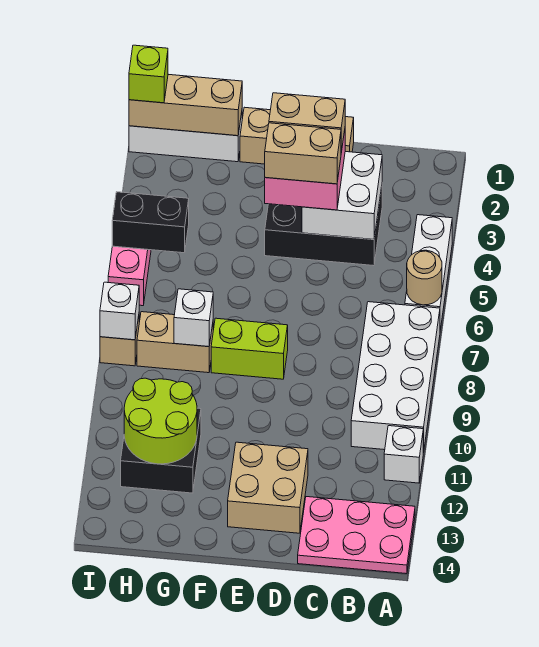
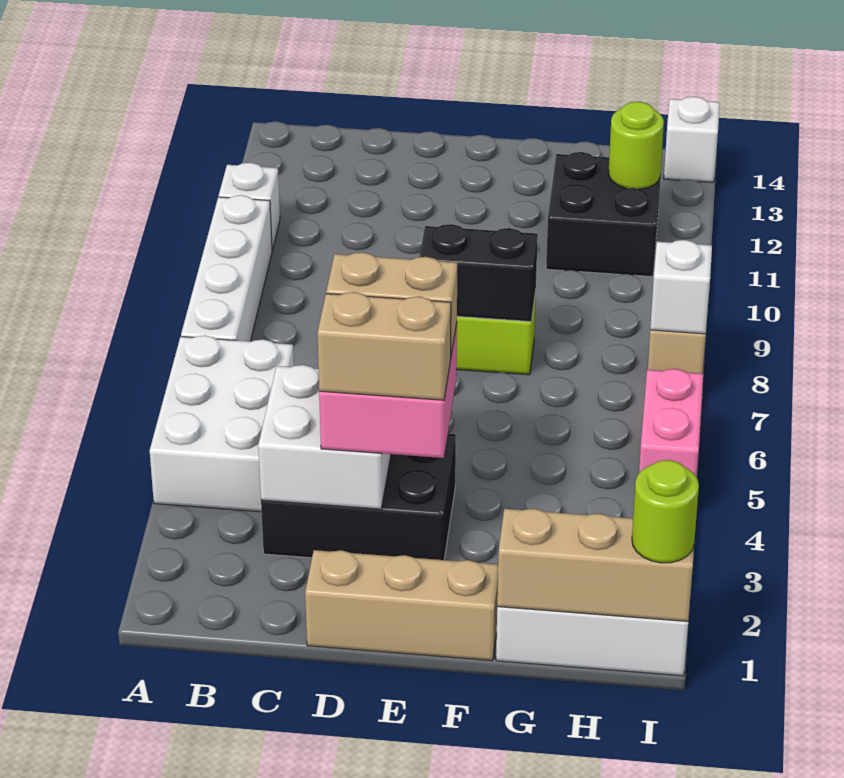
white 1x3 brick [405,215,452,330] -> white 2x3 brick [150,335,294,512]
tan 1x1 round brick [407,250,442,305] -> none
white 2x4 brick [351,302,440,453] -> white 1x4 brick [181,195,272,341]
pink 2x3 plate [298,497,415,574] -> none
tan 2x2 brick [228,442,308,533] -> none
tan 1x2 brick [137,312,213,373] -> none
white 1x1 brick [174,289,213,347] -> white 1x1 brick moved to [664,97,720,182]
lime 2x2 round brick [124,378,197,464] -> lime 1x1 round brick [609,102,664,189]
black 1x2 brick [112,192,189,253] -> black 1x2 brick moved to [420,224,538,322]
lime 1x1 brick [129,45,168,103] -> lime 1x1 round brick [632,460,699,563]

